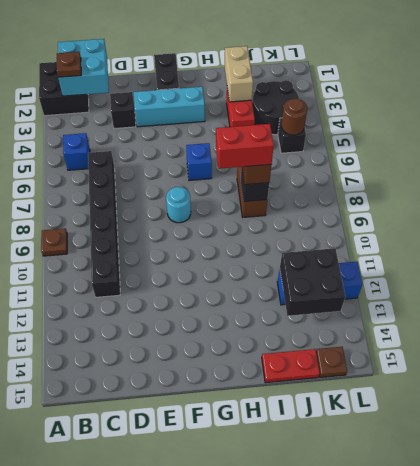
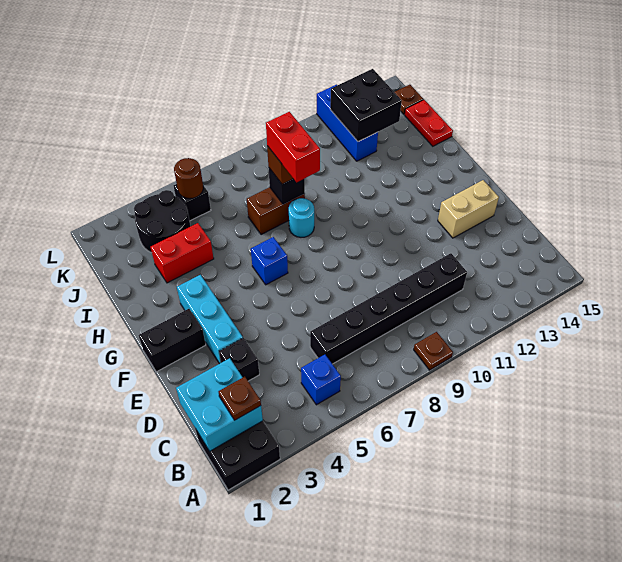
cyan 1x1 round brick [166,187,191,223] -> cyan 1x1 round brick moved to [289,198,314,237]
tan 1x2 brick [225,46,253,102] -> tan 1x2 brick moved to [438,180,499,238]

